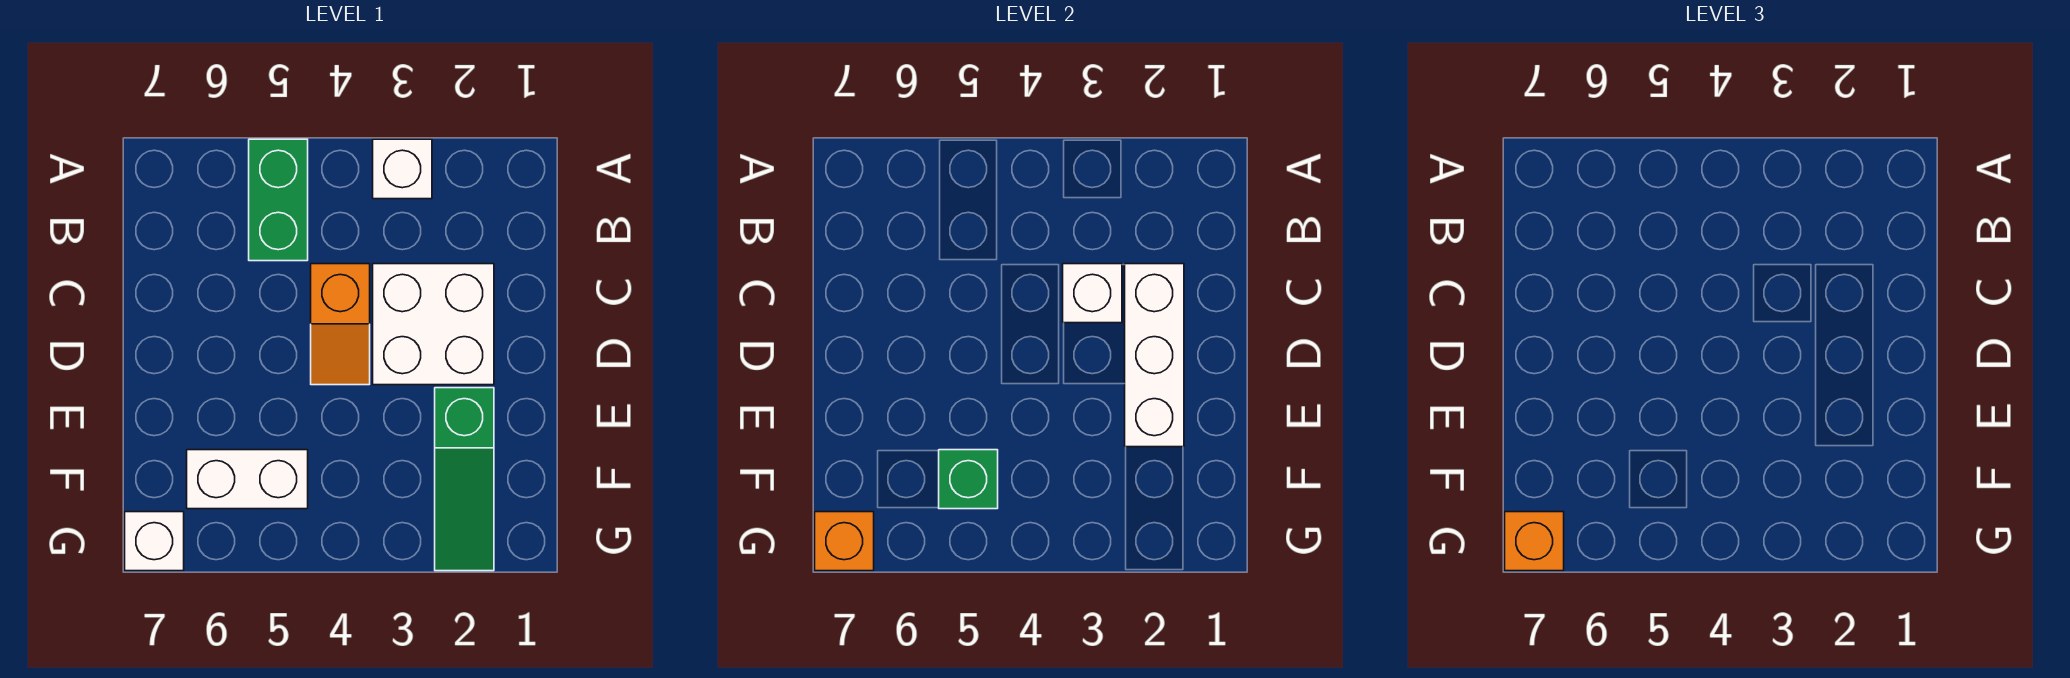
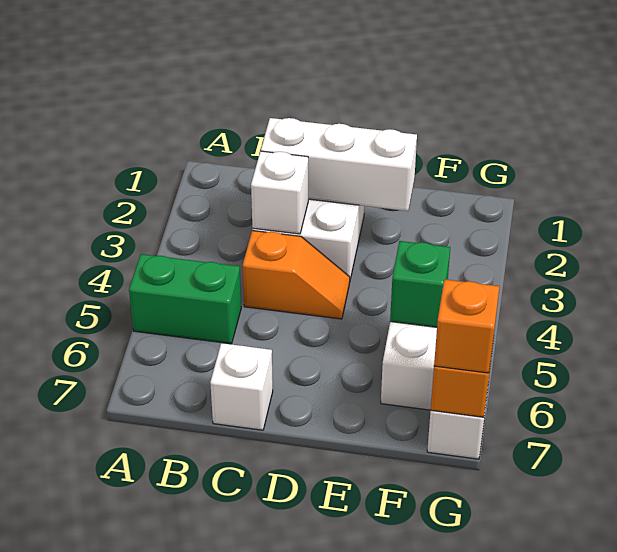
white 1x1 brick [373,139,432,199] -> white 1x1 brick moved to [210,343,273,430]
green 1x3 slope [435,388,494,571] -> none

